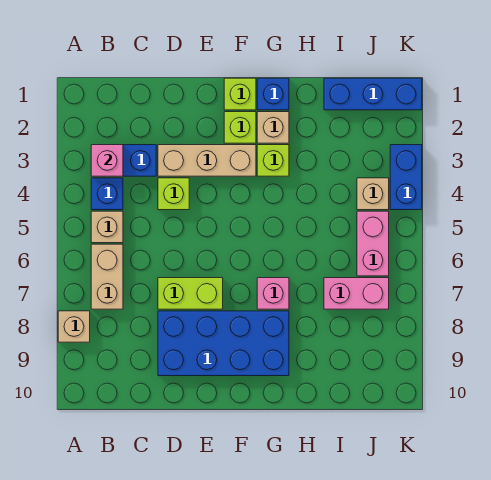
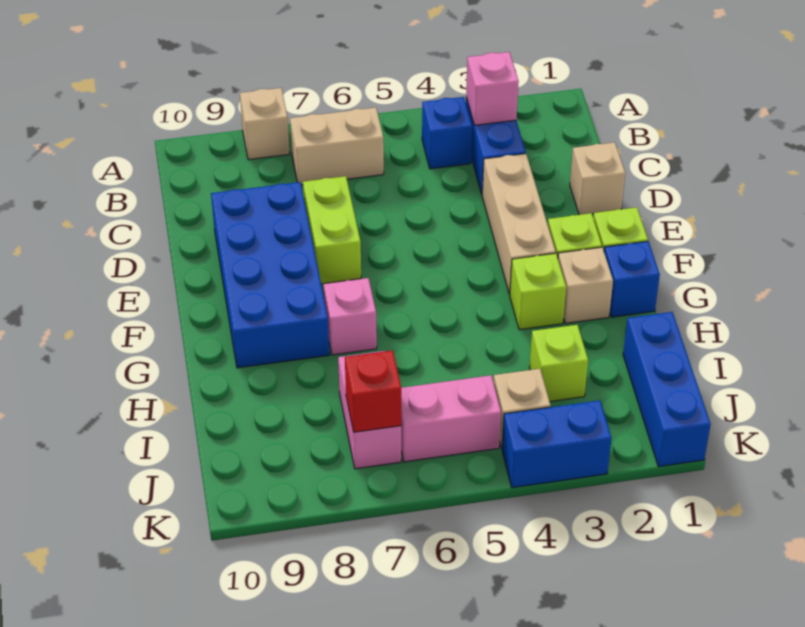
tan 1x1 brick [91,211,123,243] -> tan 1x1 brick moved to [570,142,625,215]
lime 1x1 brick [158,178,189,210] -> lime 1x1 brick moved to [530,325,588,401]
none -> red 1x1 brick [345,350,401,432]

